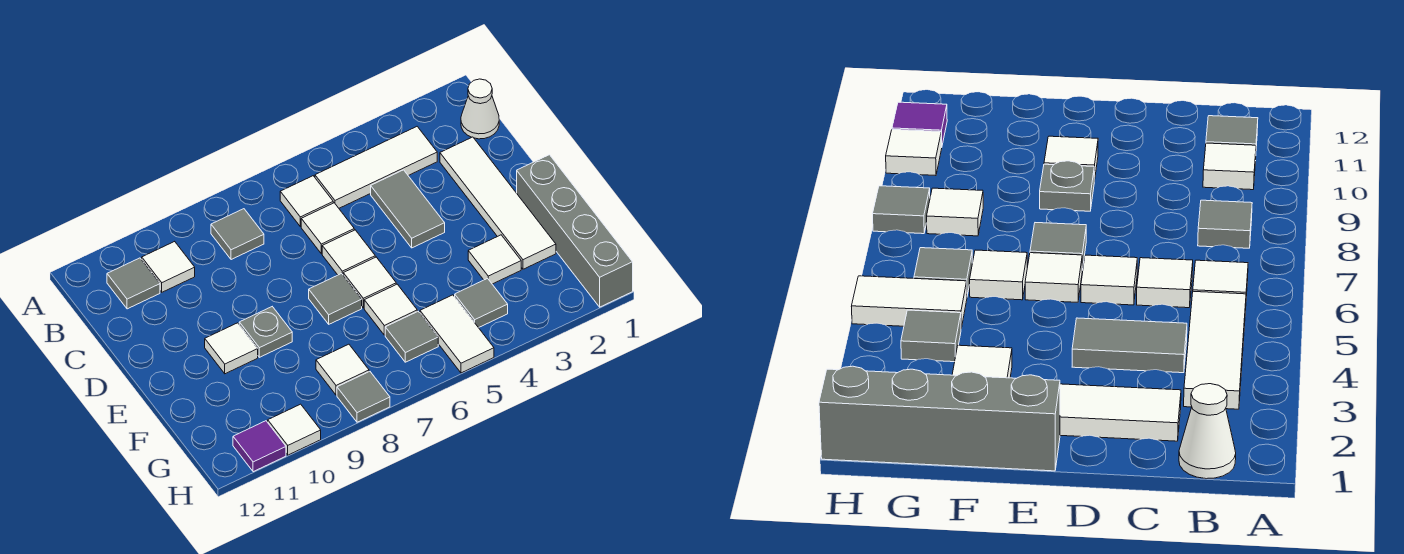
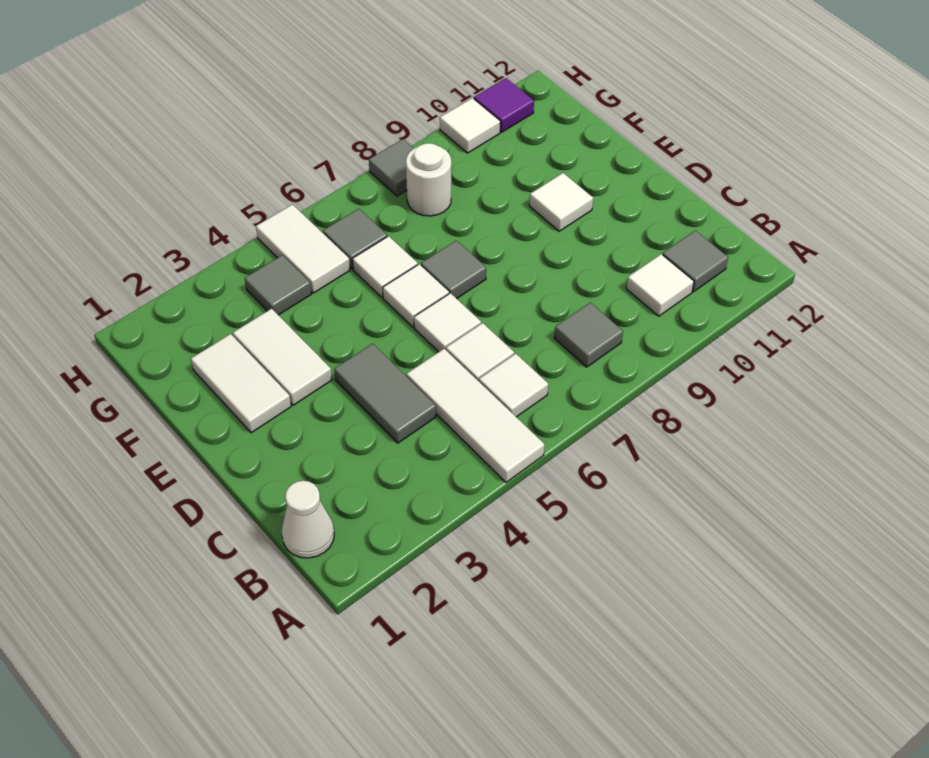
white 1x3 tile [315,127,437,208] -> white 1x3 tile turned to [407,349,545,482]
white 1x4 tile [440,137,556,269] -> white 1x2 tile [191,334,291,433]
grey 1x4 brick [517,155,633,307] -> none
grey 1x1 plate [239,307,292,357] -> none
white 1x1 tile [468,235,521,284] -> white 1x2 tile [233,309,332,405]
white 1x1 tile [316,344,369,395] -> white 1x1 round brick [406,143,451,216]

